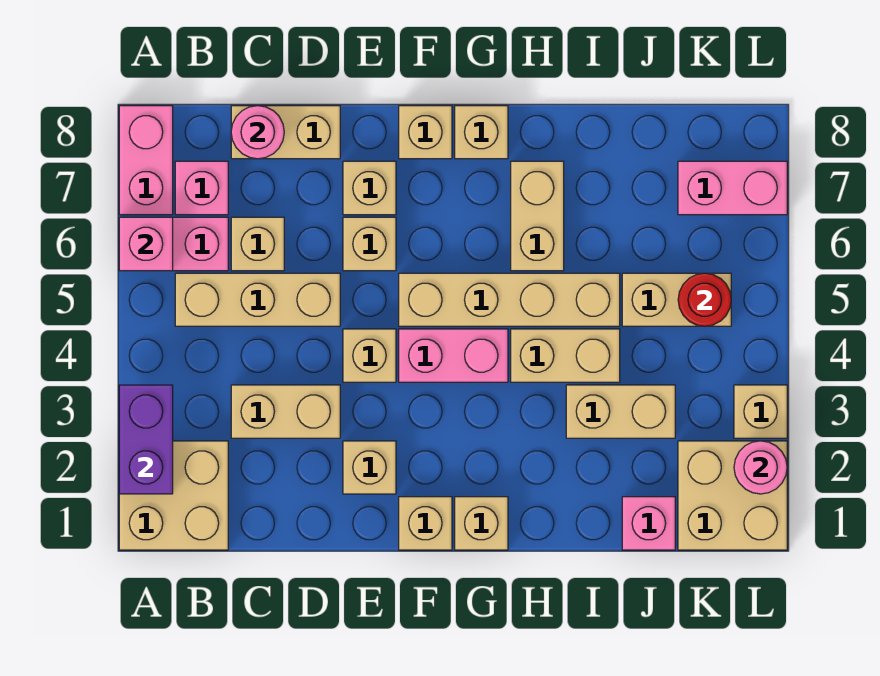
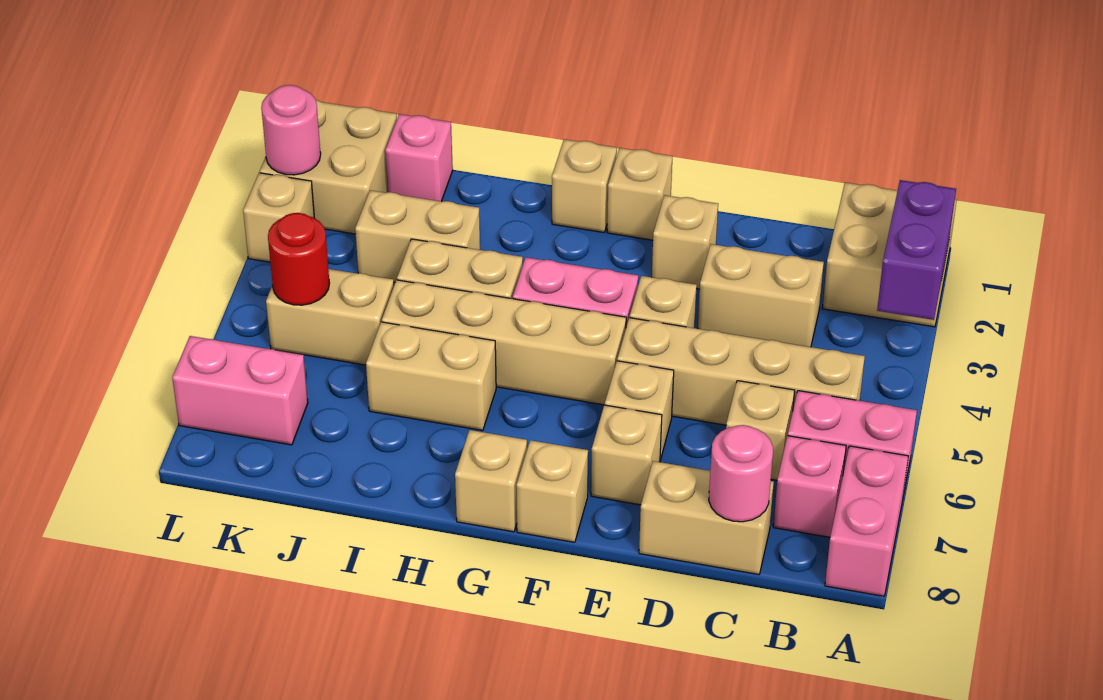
pink 1x1 brick [119,217,173,271] -> none
tan 1x3 brick [175,273,340,326] -> tan 1x4 brick [617,318,865,425]
tan 1x2 brick [511,161,564,271] -> tan 1x2 brick turned to [366,322,496,431]

